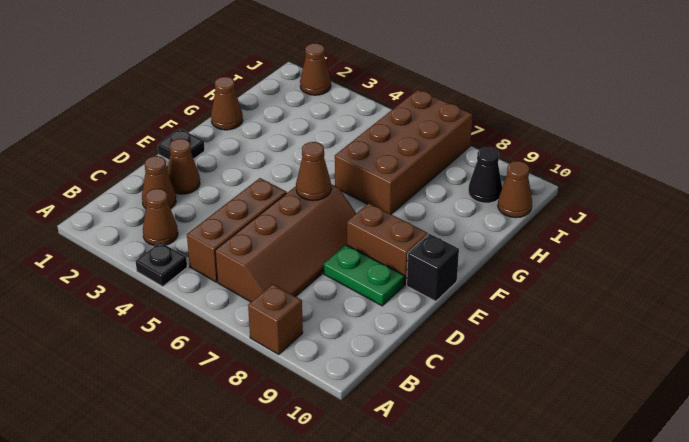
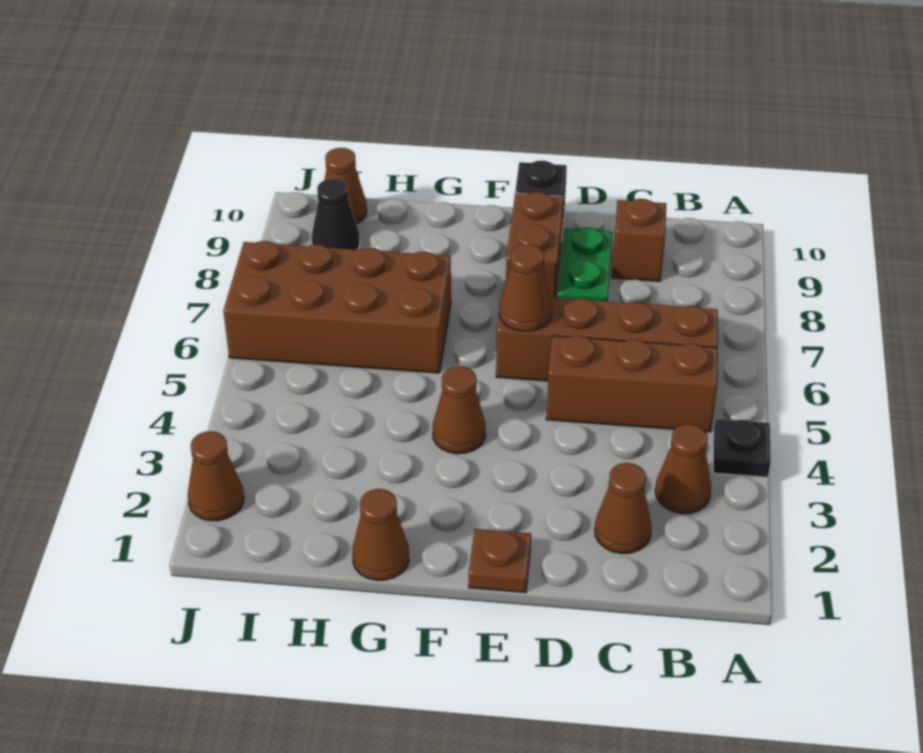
brown 1x1 brick [248,284,303,354] -> brown 1x1 brick moved to [612,199,666,281]
brown 1x1 cone [167,139,200,194] -> brown 1x1 cone moved to [433,366,486,454]
black 1x1 plate [158,129,205,160] -> brown 1x1 plate [469,529,531,593]

